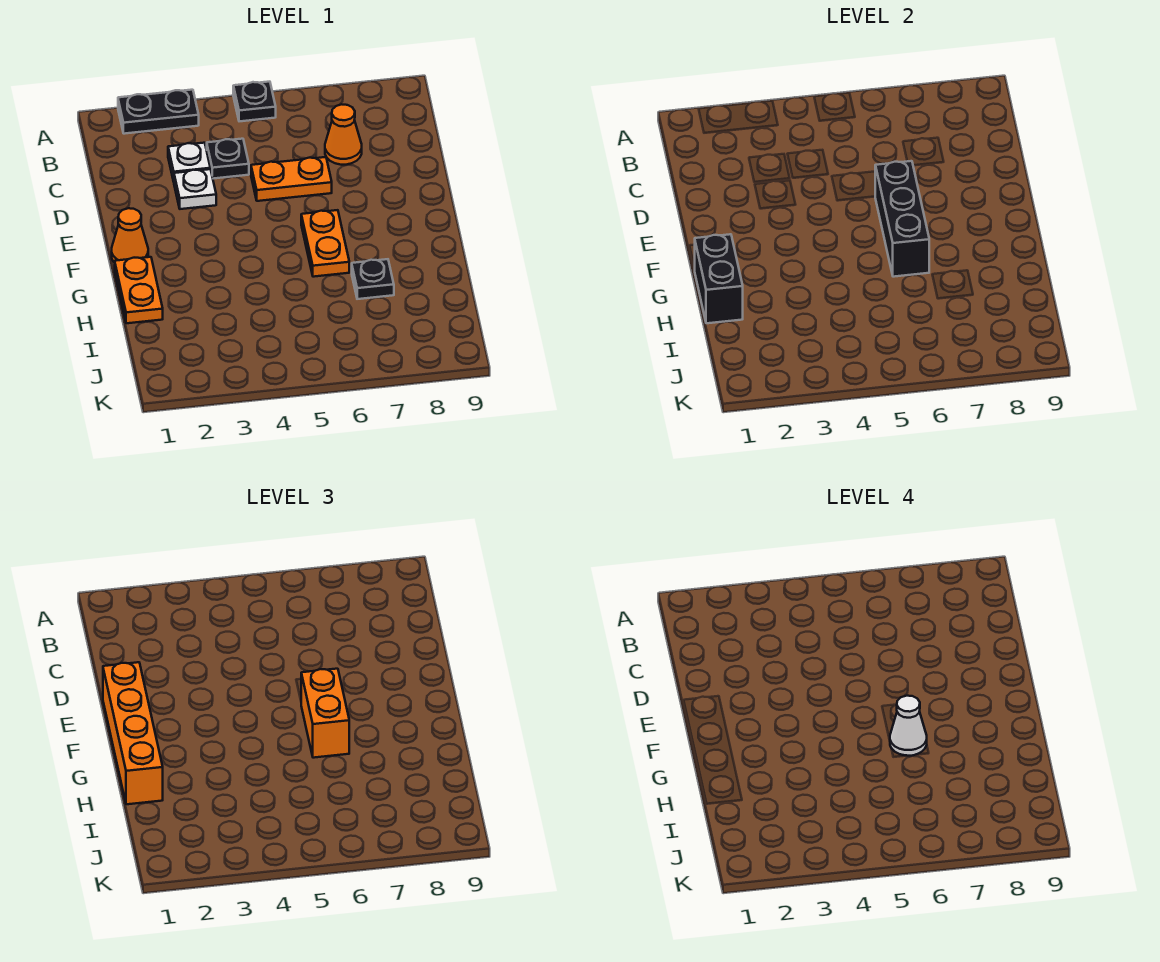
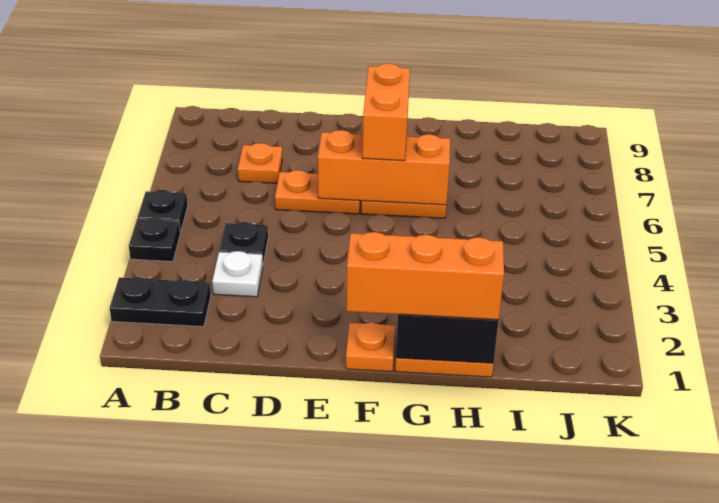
black 1x2 plate [118,90,199,134] -> black 1x2 plate turned to [110,277,211,327]
orange 1x1 cone [325,104,362,165] -> orange 1x1 plate [238,143,282,183]
white 1x1 plate [174,169,216,209] -> none
orange 1x2 plate [251,157,332,201] -> orange 1x2 plate turned to [275,170,360,214]
orange 1x4 brick [103,662,163,804] -> orange 1x3 brick [346,232,504,320]
black 1x3 brick [875,161,929,277] -> orange 1x3 brick [318,130,450,205]
orange 1x1 cone [112,208,148,263] -> orange 1x1 plate [346,322,395,372]
orange 1x2 brick [301,669,349,758] -> orange 1x2 brick turned to [362,63,410,161]
white 1x1 cone [890,696,927,756] -> none
black 1x1 plate [352,259,394,299] -> black 1x1 plate moved to [129,217,180,261]

